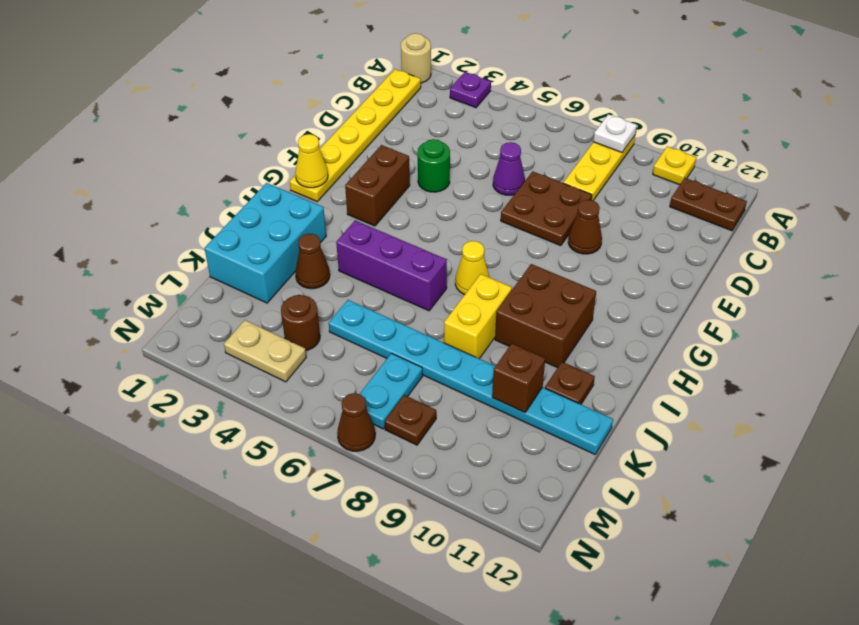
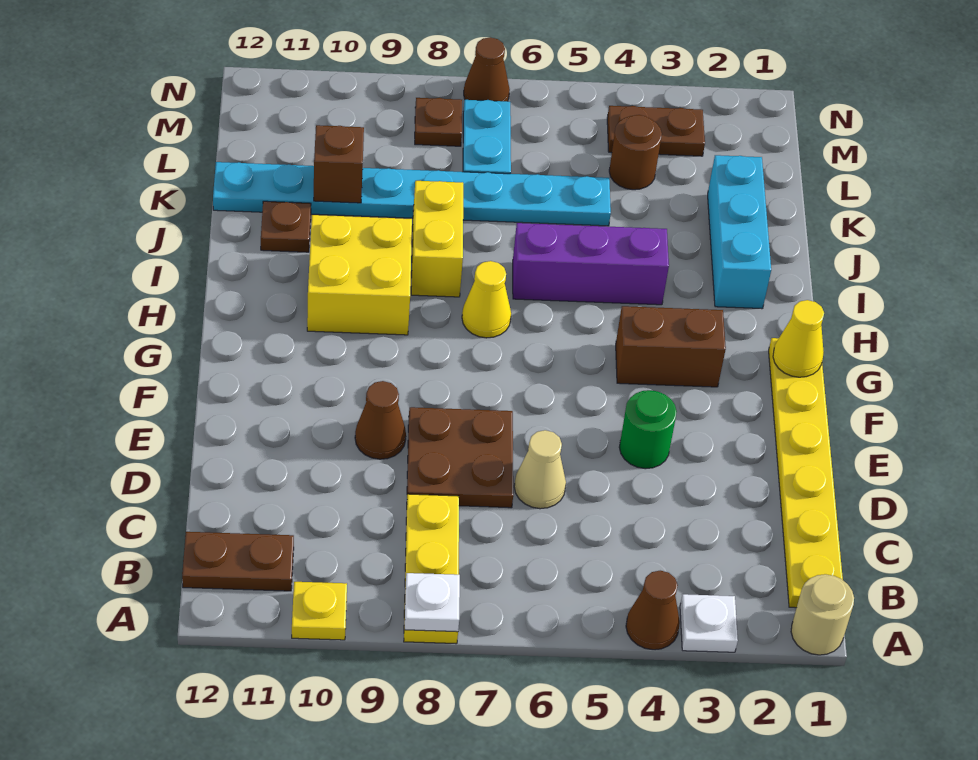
purple 1x1 plate [450,72,491,108] -> white 1x1 plate [680,594,738,652]
purple 1x1 cone [493,142,525,195] -> tan 1x1 cone [514,430,566,509]
brown 1x2 brick [345,145,410,226] -> brown 1x2 brick turned to [616,306,726,387]
brown 2x2 brick [495,264,596,368] -> yellow 2x2 brick [307,215,412,335]
cyan 2x3 brick [205,183,326,303] -> cyan 1x3 brick [708,155,771,309]
brown 1x1 cone [295,234,330,289] -> brown 1x1 cone moved to [626,571,680,650]
tan 1x2 plate [224,320,306,382] -> brown 1x2 plate [607,106,705,156]

